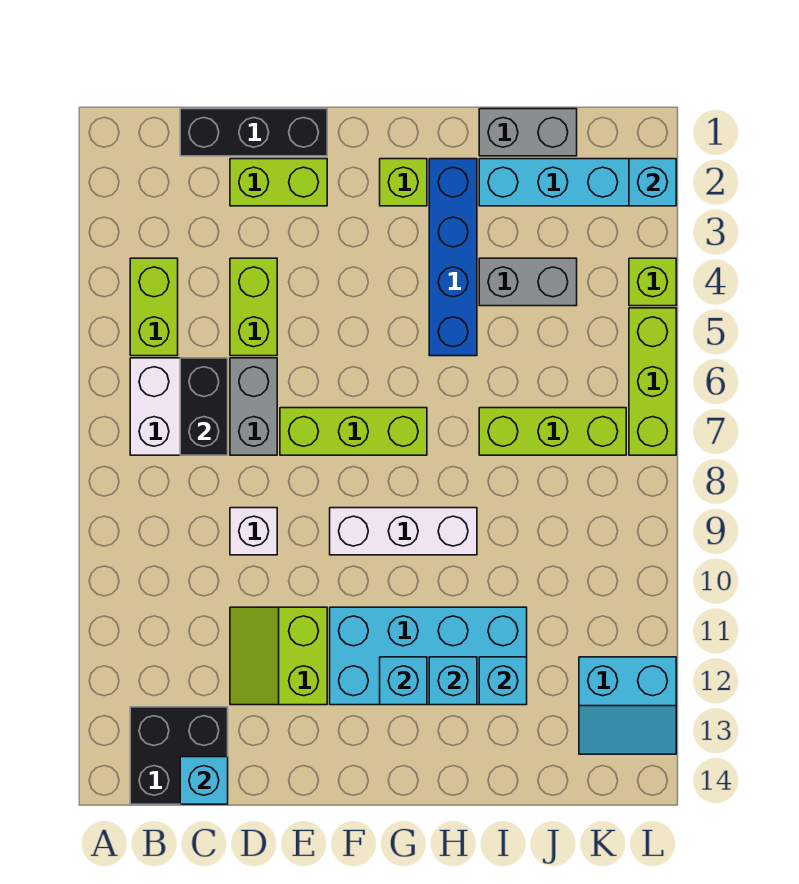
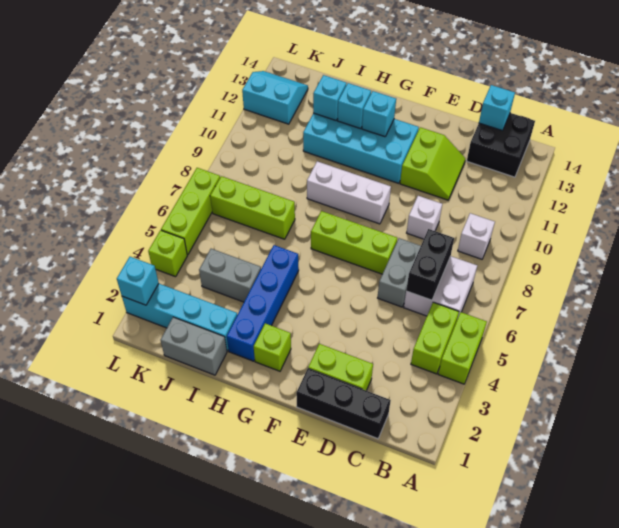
none -> white 1x1 brick [458,213,495,259]
lime 1x2 brick [230,258,277,356] -> lime 1x2 brick moved to [438,312,487,384]

